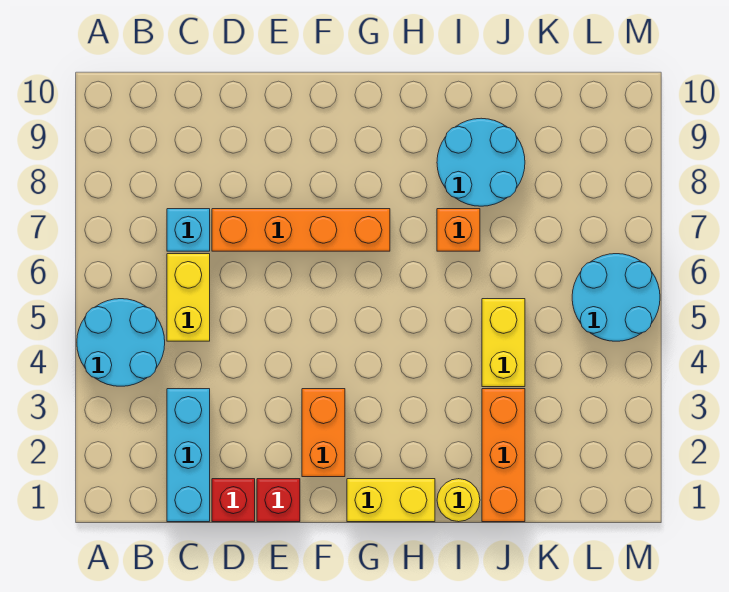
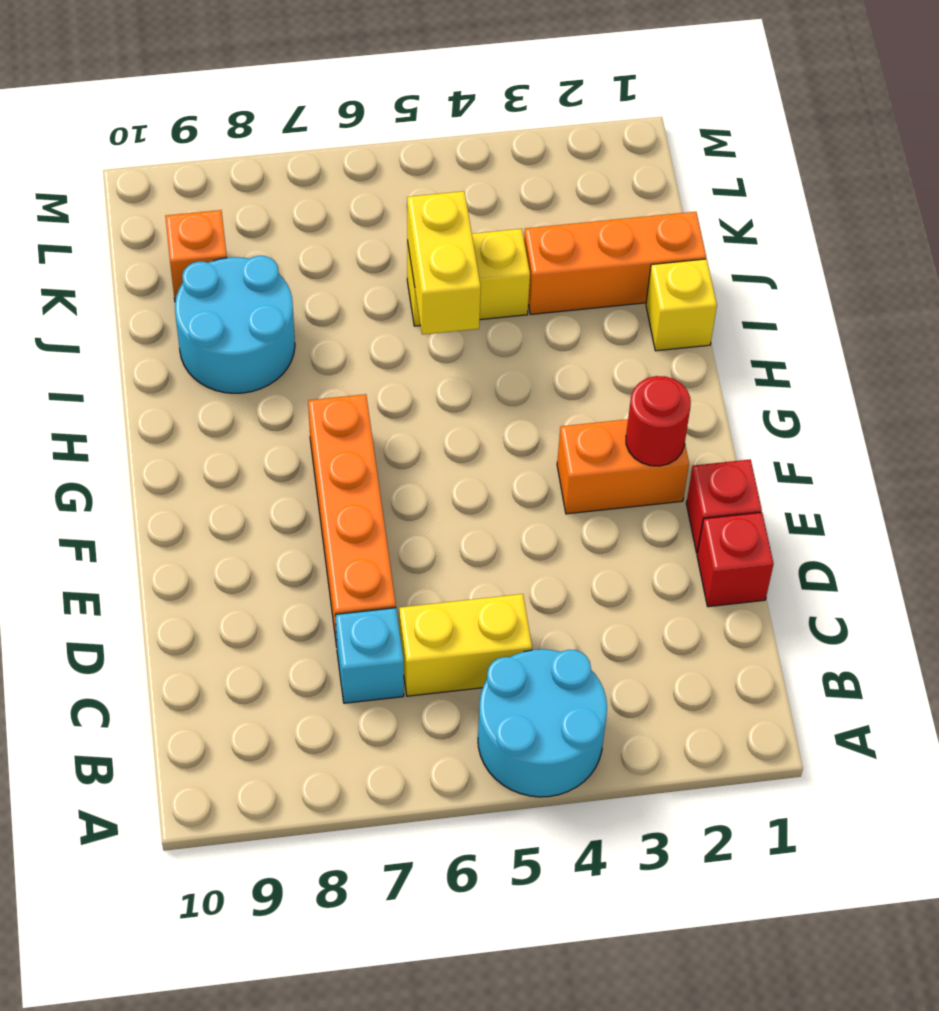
cyan 1x3 brick [167,389,210,522] -> none
none -> red 1x1 round brick [626,376,691,466]
yellow 1x2 brick [347,479,435,522] -> yellow 1x2 brick moved to [407,191,481,335]
yellow 1x1 round brick [437,479,480,522] -> yellow 1x1 brick [646,259,717,351]
orange 1x1 brick [437,209,480,251] -> orange 1x1 brick moved to [165,210,227,300]
cyan 2x2 round brick [572,254,660,341] -> none

